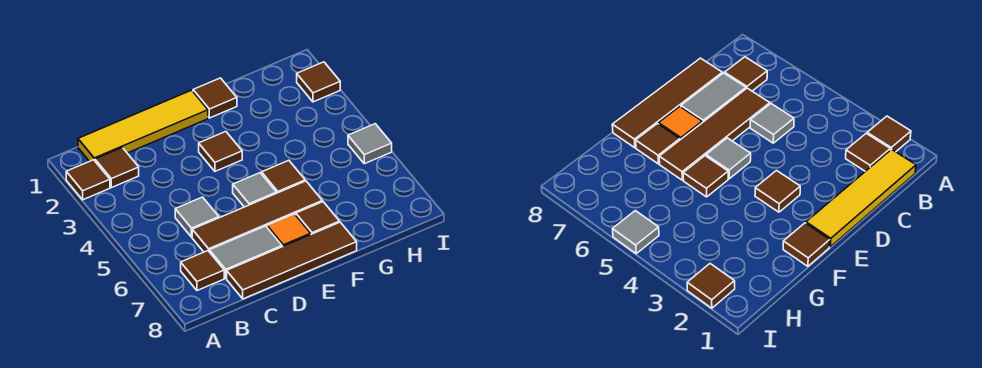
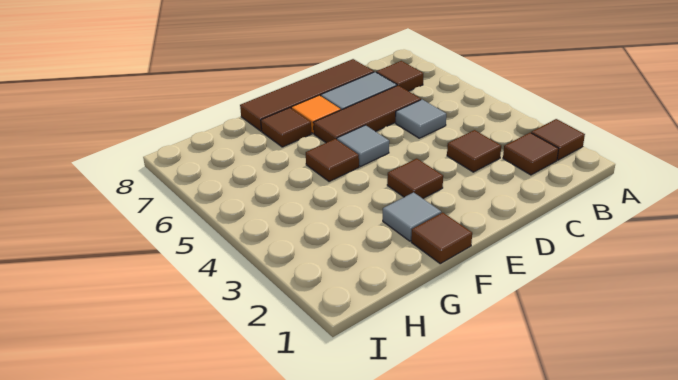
yellow 1x4 tile [78,90,208,161] -> none
brown 1x4 tile [192,181,322,252] -> brown 1x3 tile [313,86,421,143]
brown 1x1 tile [297,62,340,102] -> brown 1x1 tile moved to [447,130,501,172]
grey 1x1 tile [348,124,392,164] -> grey 1x1 tile moved to [383,192,441,241]

